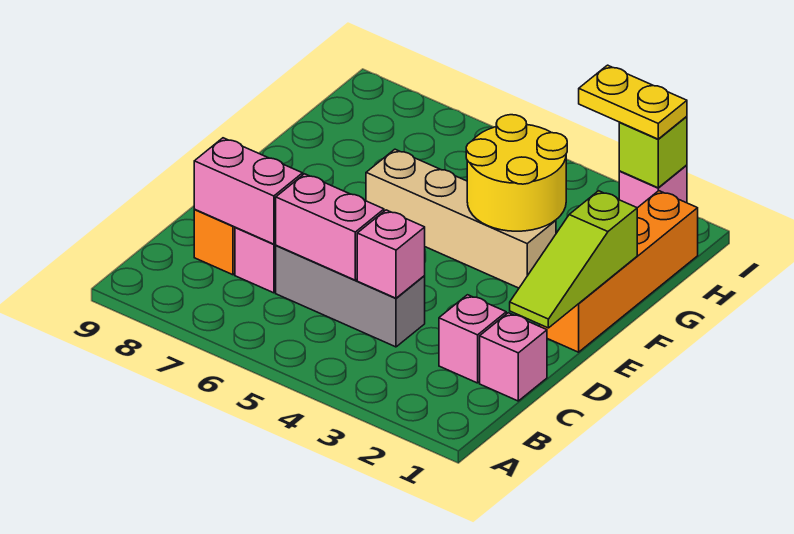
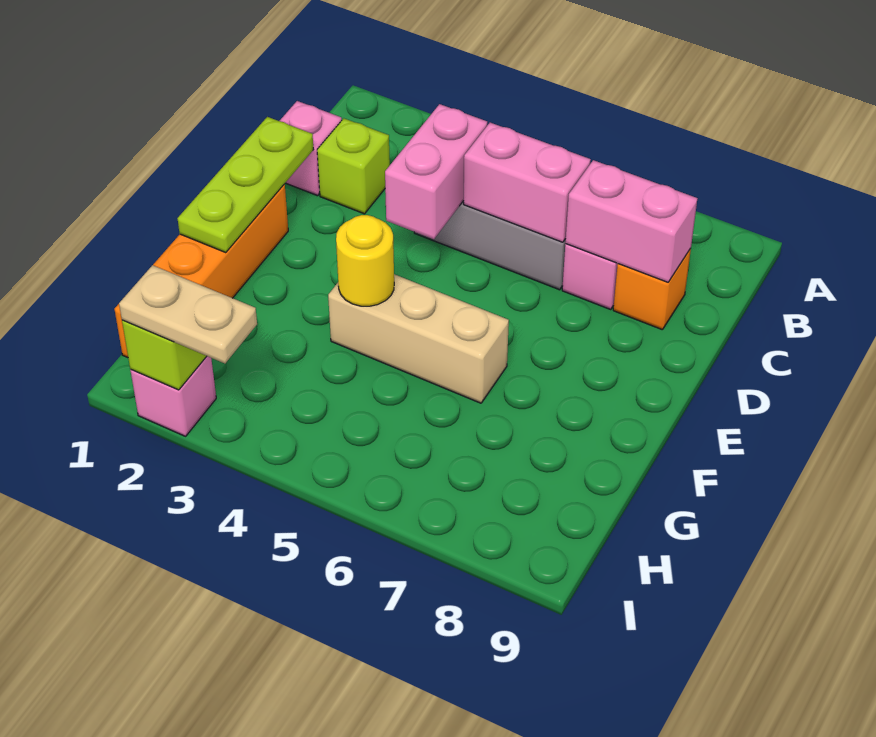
pink 1x1 brick [439,295,506,383] -> lime 1x1 brick [317,119,390,214]
pink 1x1 brick [357,210,425,298] -> pink 1x2 brick [385,104,487,239]
lime 1x3 slope [510,191,637,328] -> lime 1x3 plate [177,117,313,253]
tan 1x4 brick [366,149,556,288] -> tan 1x3 brick [328,274,509,403]
yellow 2x2 round brick [466,115,567,231] -> yellow 1x1 round brick [336,215,394,306]
yellow 1x2 plate [579,65,687,139] -> tan 1x2 plate [119,265,257,363]

